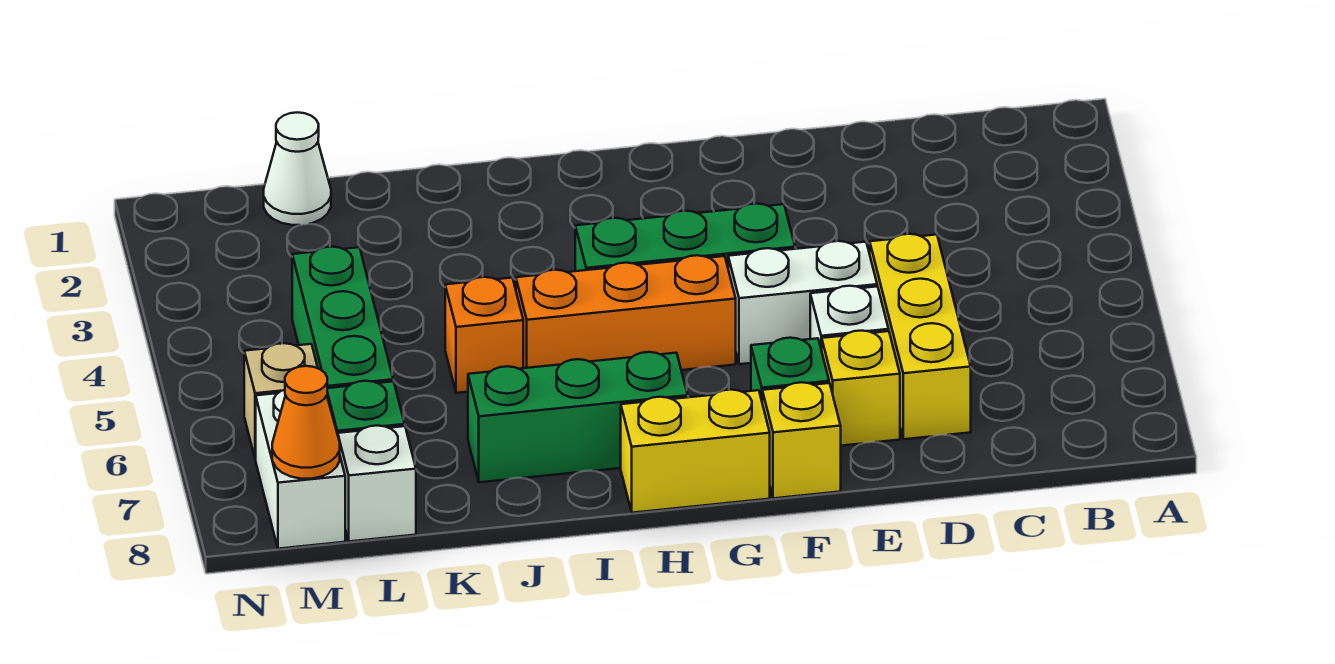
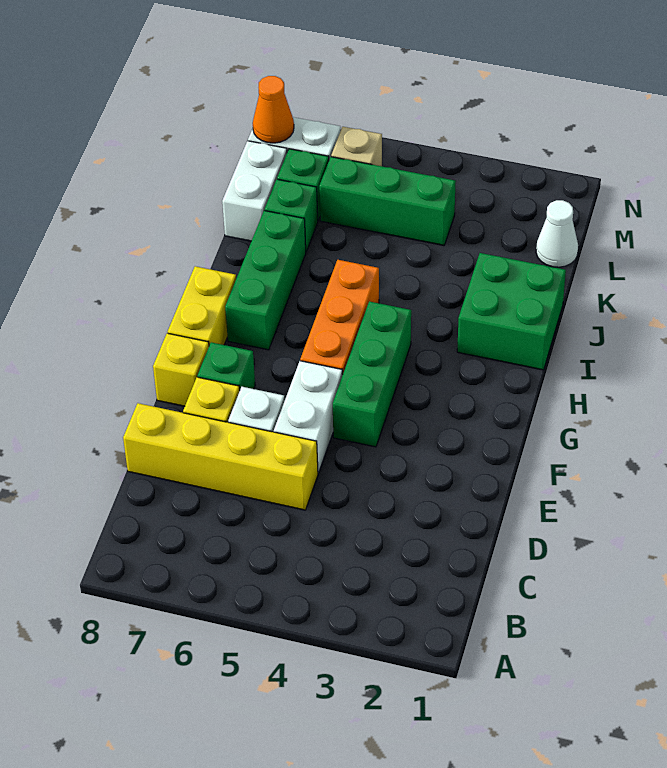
yellow 1x3 brick [870,234,971,439] -> yellow 1x4 brick [123,403,318,510]
none -> green 2x2 brick [457,253,566,370]
orange 1x1 brick [445,277,523,393] -> none
none -> green 1x1 brick [265,179,318,252]
white 1x1 brick [338,426,416,541] -> white 1x2 brick [222,141,287,241]

